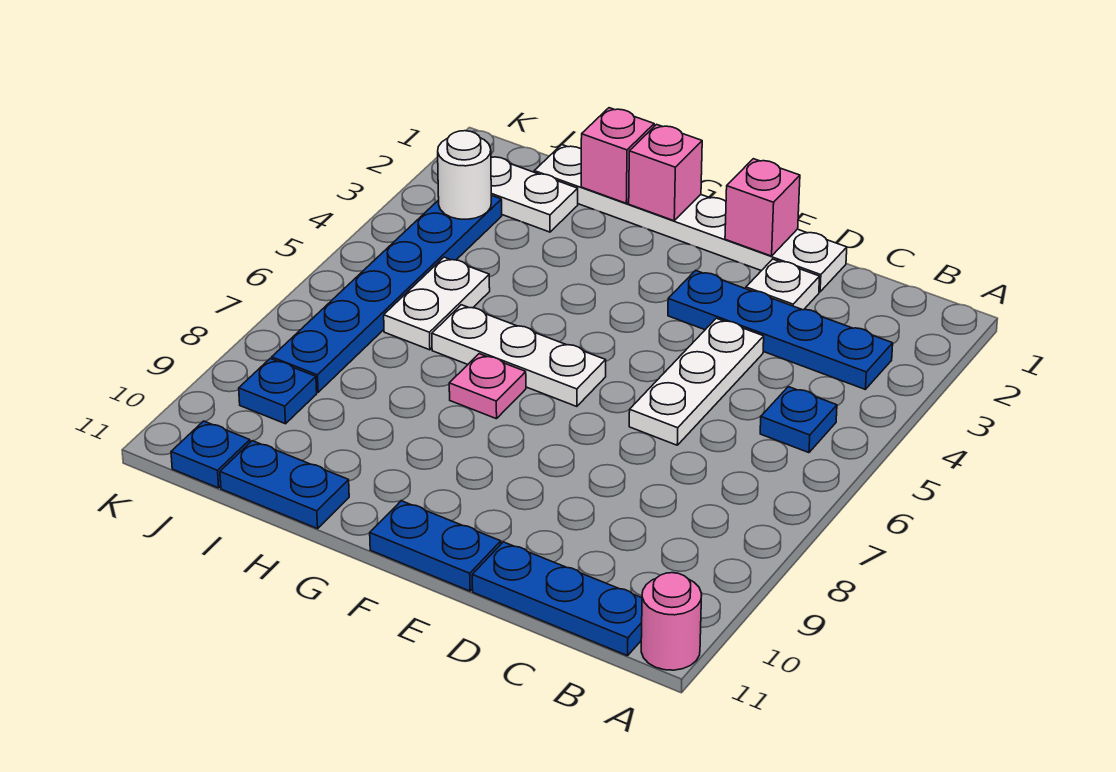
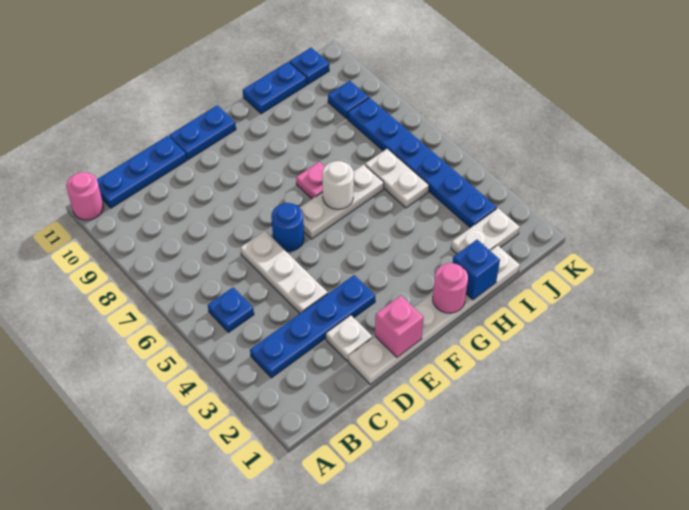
none -> blue 1x1 round brick [271,203,304,251]
pink 1x1 brick [629,124,702,221] -> pink 1x1 round brick [433,263,468,313]
pink 1x1 brick [581,108,654,203] -> blue 1x1 brick [453,240,500,300]
white 1x1 round brick [438,131,491,219] -> white 1x1 round brick moved to [322,161,354,209]

